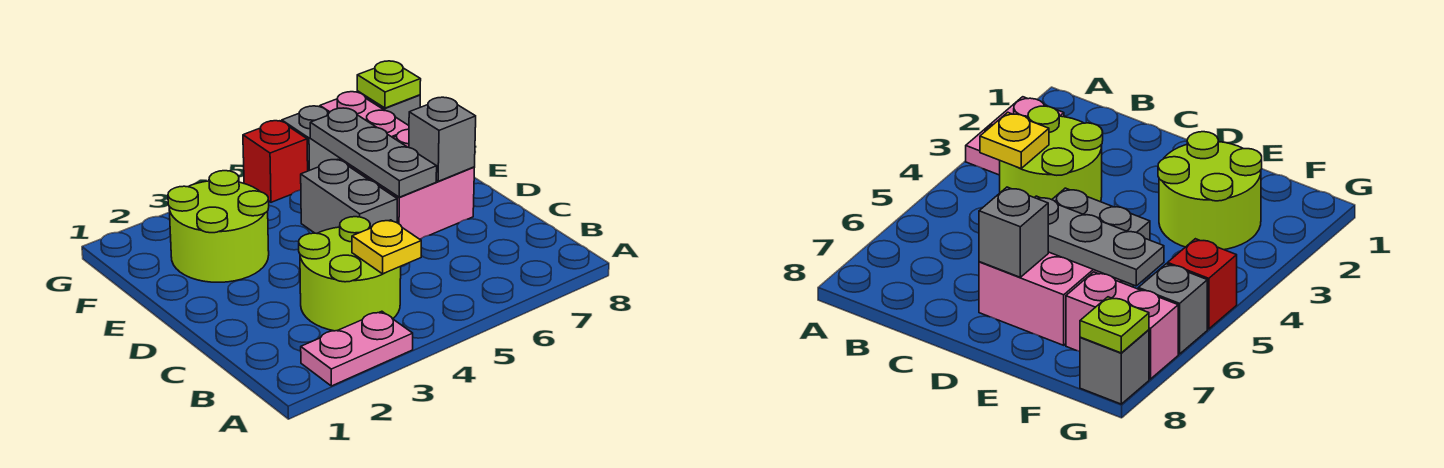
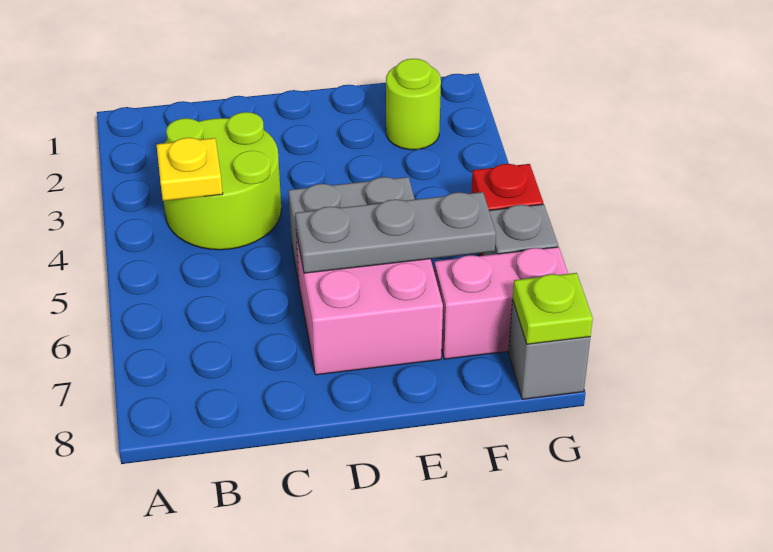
pink 1x2 plate [301,311,413,386] -> none
grey 1x1 brick [409,97,476,181] -> none
lime 2x2 round brick [168,171,269,282] -> lime 1x1 round brick [386,59,441,150]

